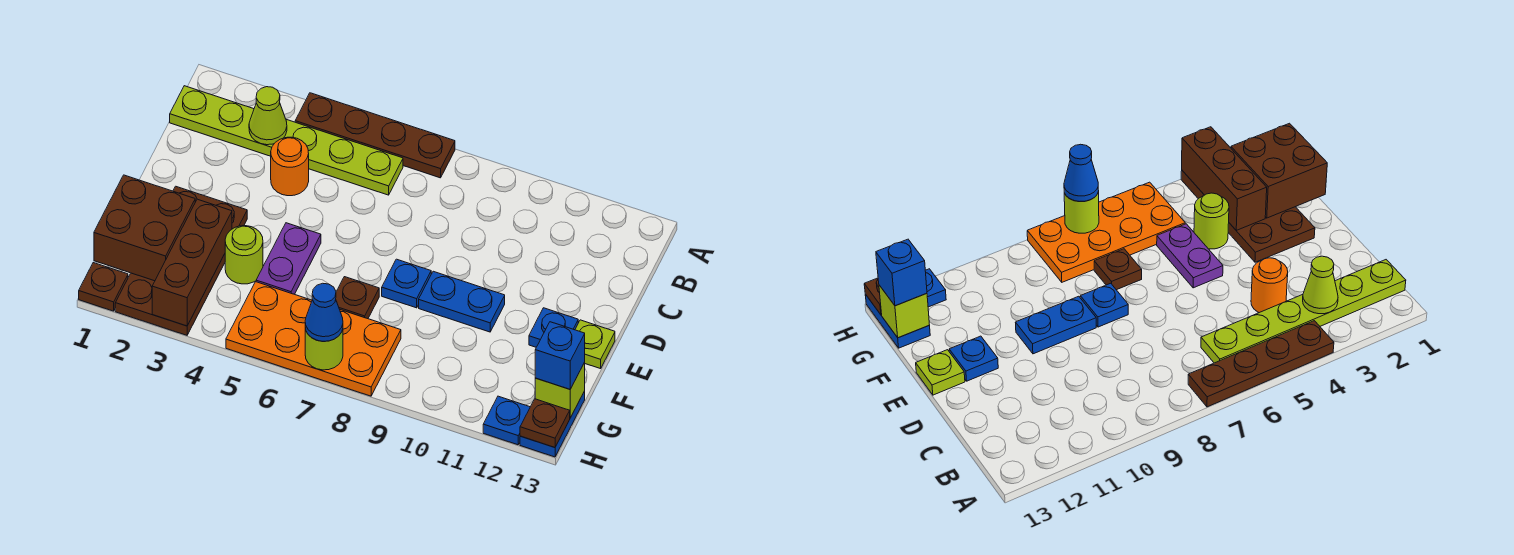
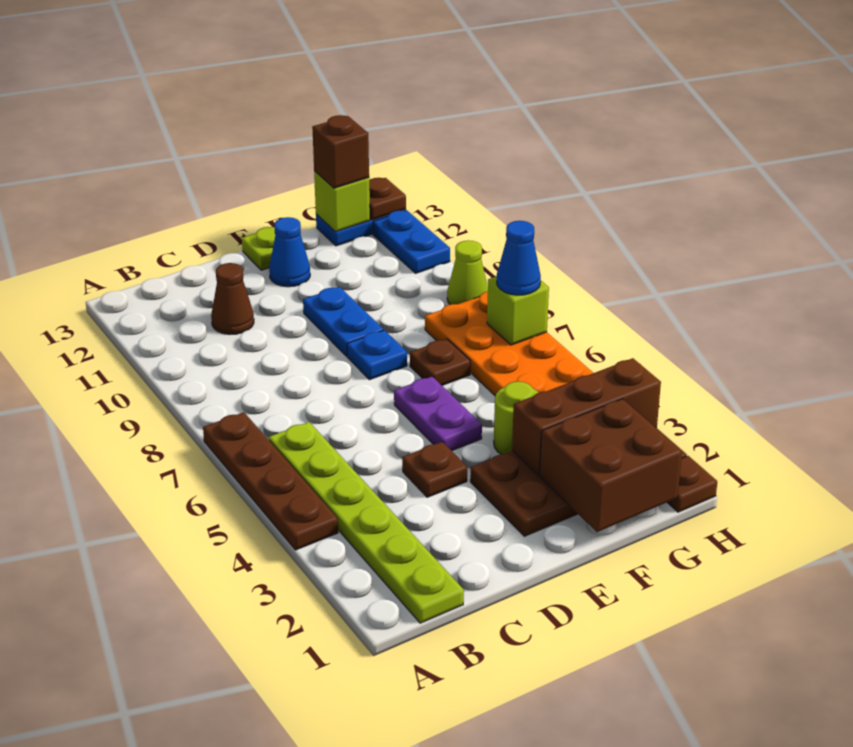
lime 1x1 cone [249,87,287,145] -> lime 1x1 cone moved to [447,240,488,305]
orange 1x1 round brick [271,137,309,196] -> none
none -> brown 1x1 cone [211,263,254,334]
none -> brown 1x1 plate [402,442,467,497]
purple 1x2 plate [256,223,321,294] -> purple 1x2 plate turned to [394,376,482,451]
blue 1x1 plate [529,308,578,347] -> blue 1x1 cone [269,217,310,287]
blue 1x1 brick [535,322,585,389] -> brown 1x1 brick [312,115,369,188]
lime 1x1 round brick [305,328,343,370] -> lime 1x1 brick [487,276,549,345]
blue 1x1 plate [483,396,530,445] -> blue 1x2 plate [373,210,450,273]

